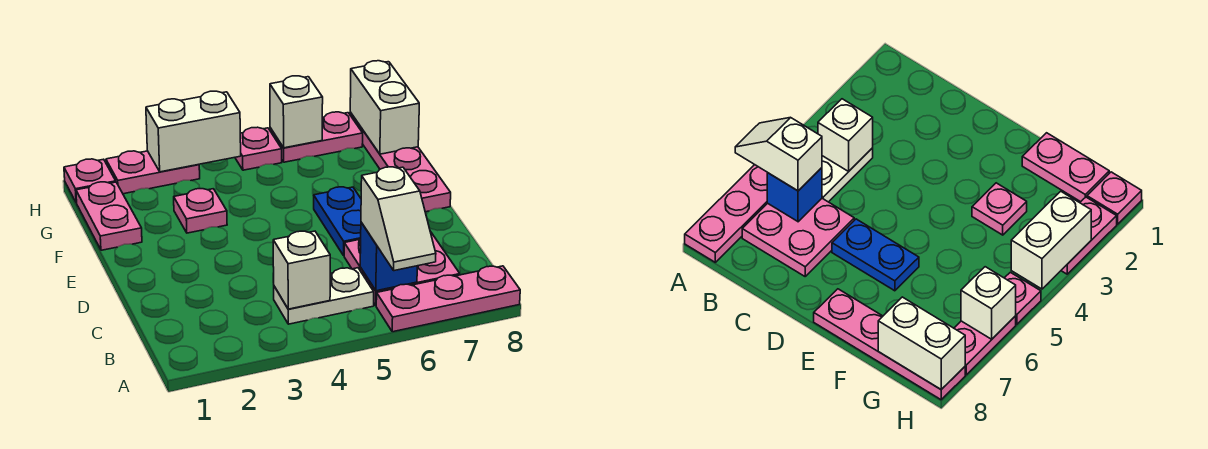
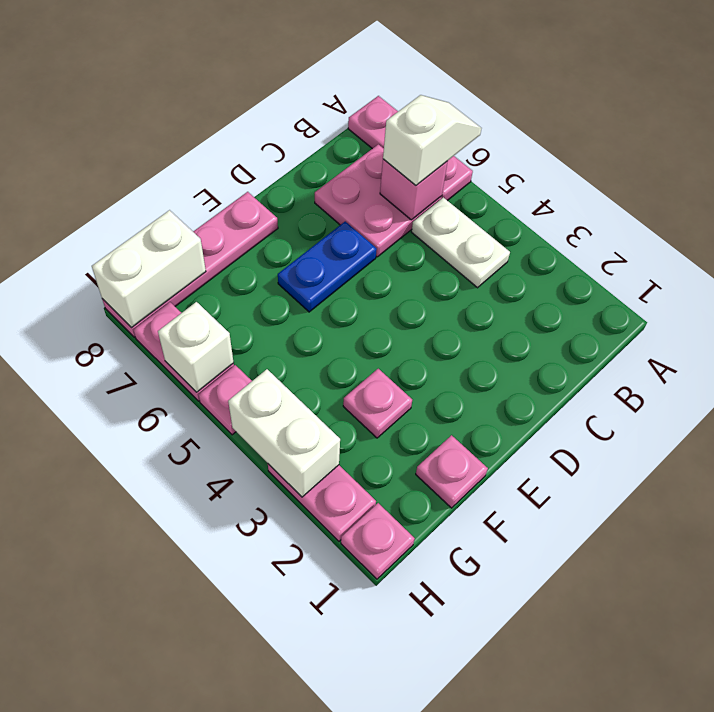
white 1x1 brick [273,231,330,309] -> none
blue 1x1 brick [360,222,417,291] -> pink 1x1 brick [380,159,448,220]
pink 1x2 plate [76,182,142,250] -> pink 1x1 plate [416,435,488,508]

